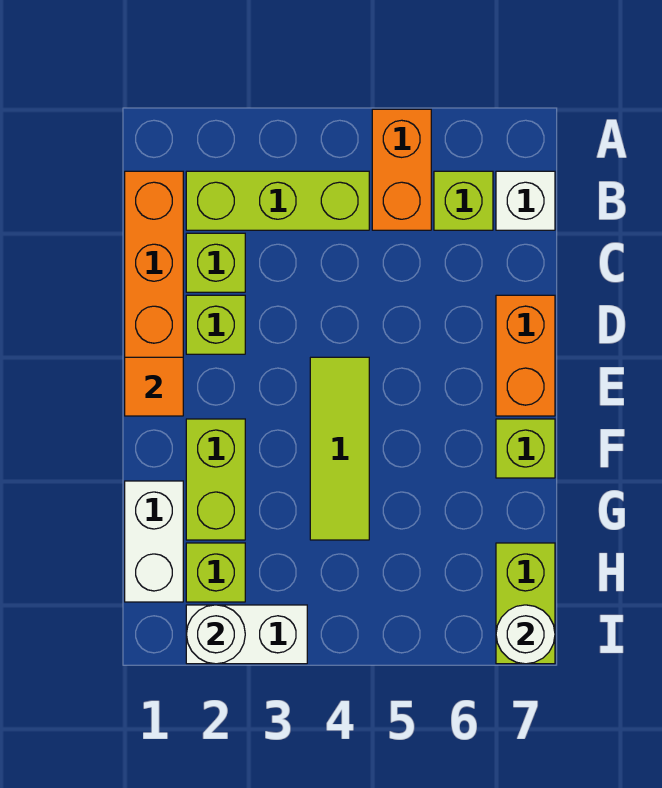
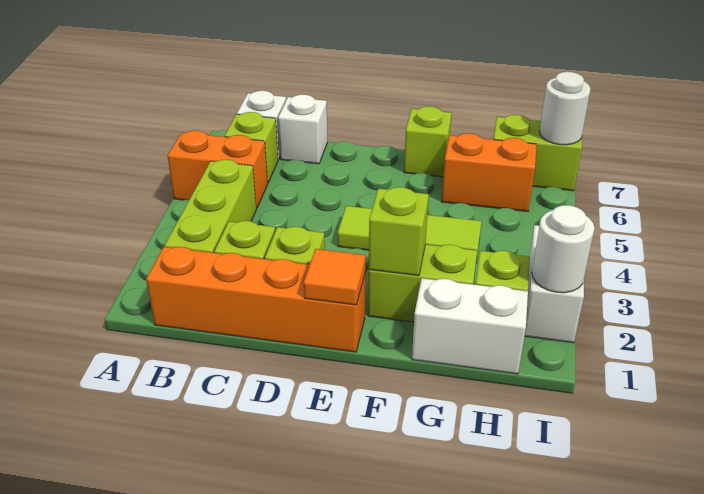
none -> white 1x1 brick [278,95,327,164]
orange 1x2 brick [496,295,555,416] -> orange 1x2 brick moved to [442,133,536,211]
none -> lime 1x1 brick [369,187,429,276]

